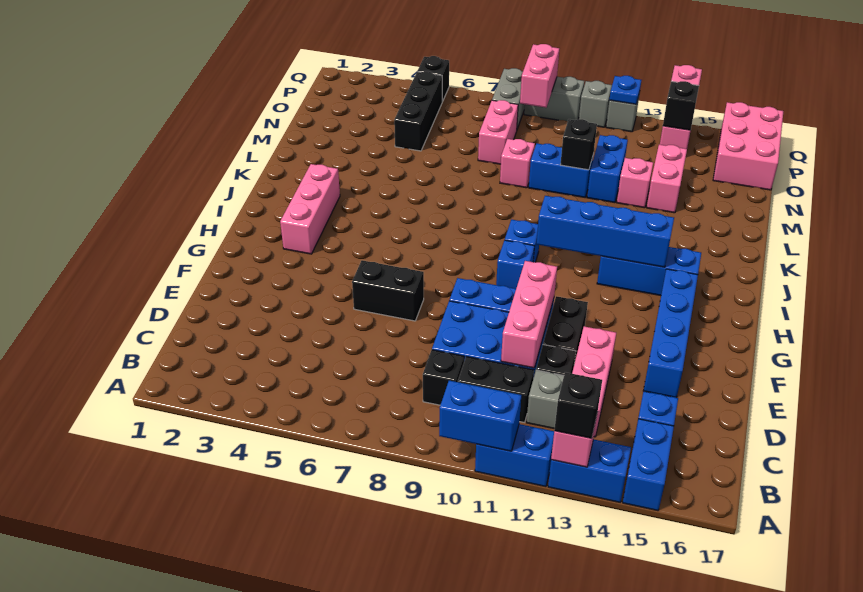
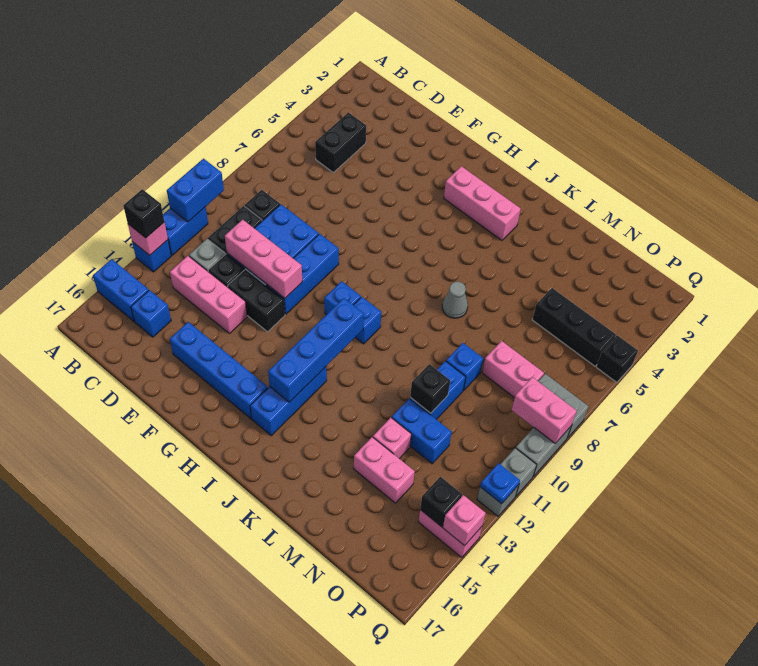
blue 1x2 brick [548,439,631,502] -> blue 1x1 brick [132,240,171,272]
black 1x2 brick [352,260,424,321] -> black 1x2 brick moved to [315,112,366,172]
none -> grey 1x1 cone [442,282,468,318]
pink 1x1 brick [500,139,535,188] -> blue 1x1 brick [446,343,483,390]
pink 2x3 brick [713,102,783,190] -> none

